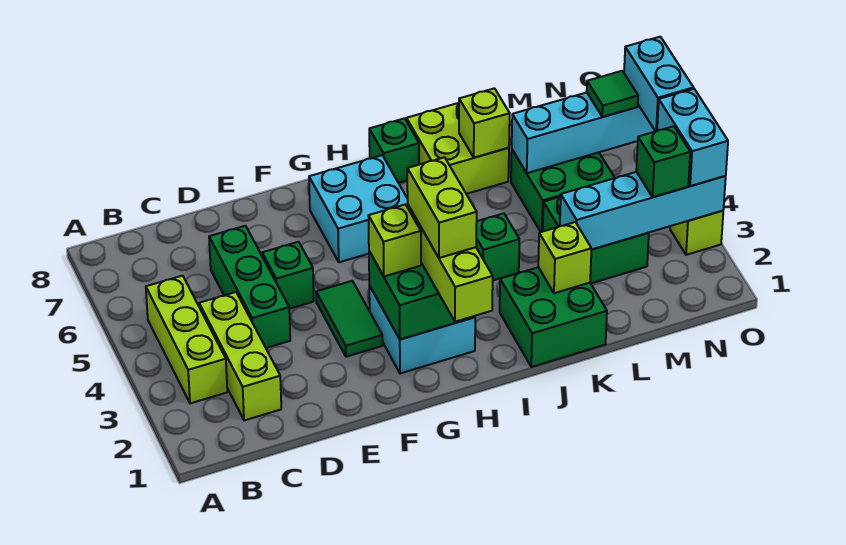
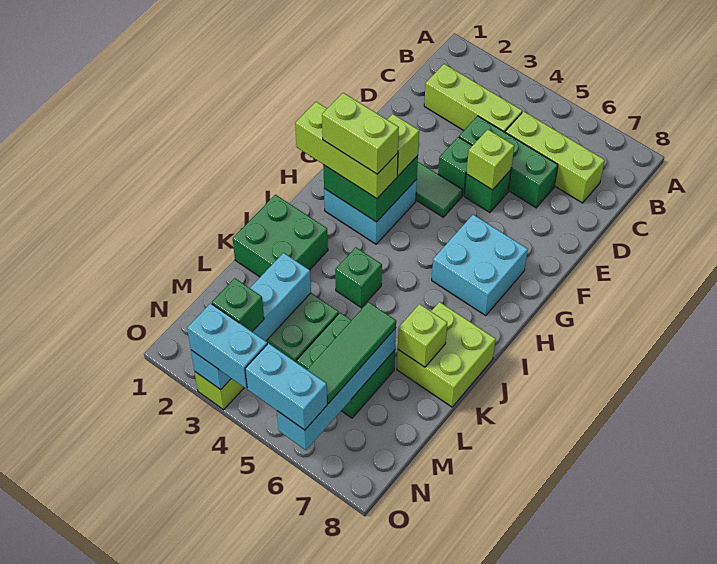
lime 1x3 brick [146,276,227,403] -> lime 1x3 brick moved to [505,111,605,203]
green 1x1 brick [369,118,419,183] -> green 1x1 brick moved to [438,137,472,196]
lime 1x1 brick [538,222,591,293] -> lime 1x1 brick moved to [466,129,514,190]
green 1x1 tile [587,71,638,117] -> green 1x3 tile [307,302,396,404]

